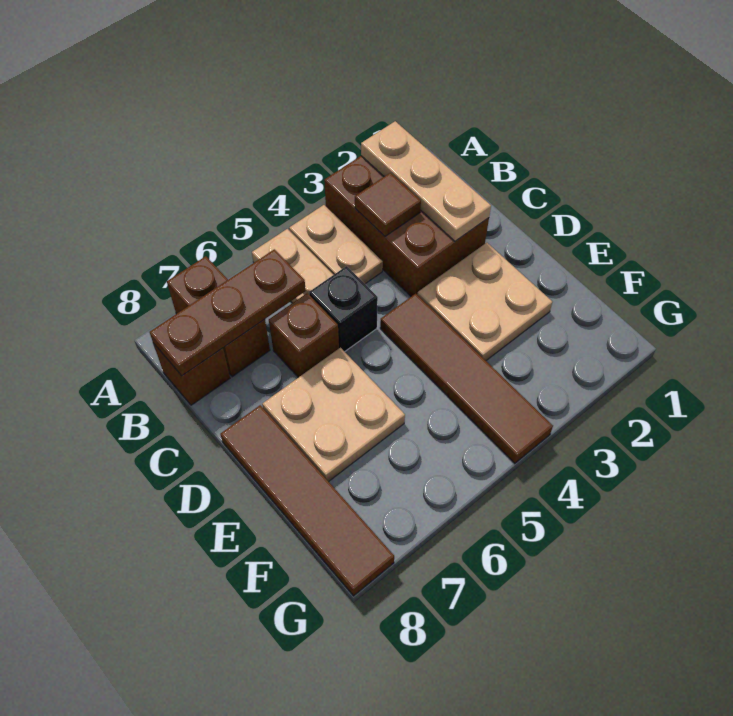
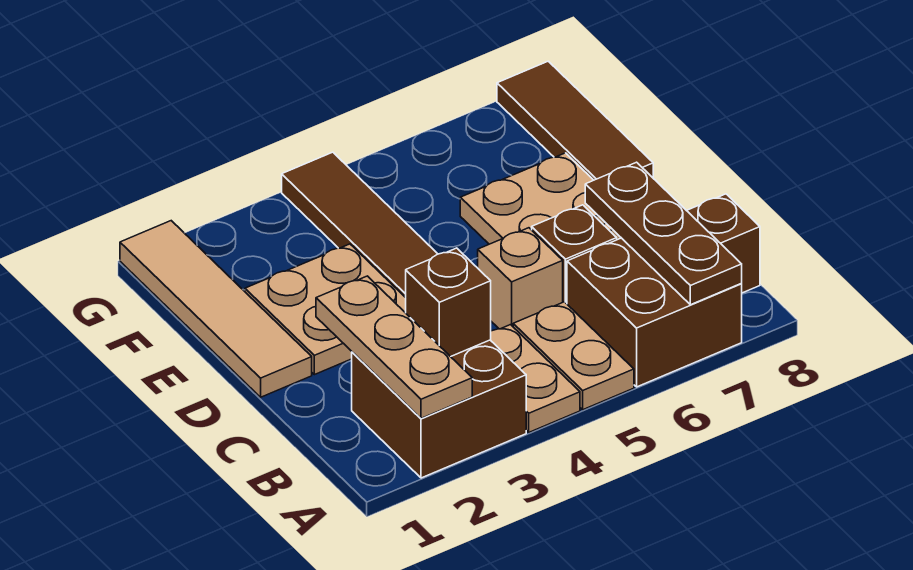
brown 2x3 brick [324,156,489,296] -> brown 2x2 brick [352,340,526,478]
brown 1x2 brick [167,256,270,377] -> brown 2x2 brick [567,238,742,387]
brown 1x1 tile [355,173,421,236] -> brown 1x1 brick [406,248,491,357]
brown 1x3 plate [150,249,306,376] -> brown 1x3 plate turned to [585,162,742,305]
black 1x1 brick [309,266,378,352] -> tan 1x1 brick [478,228,563,329]
none -> tan 1x4 tile [120,221,312,397]
brown 1x4 tile [220,405,394,596] -> brown 1x3 tile [497,61,653,180]

